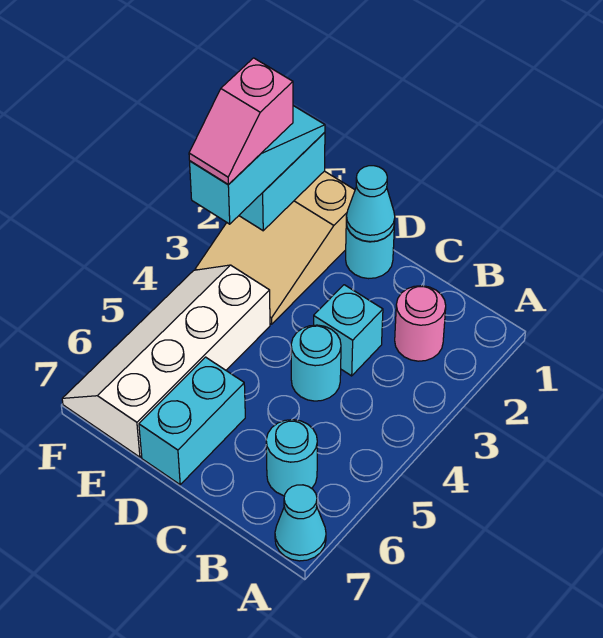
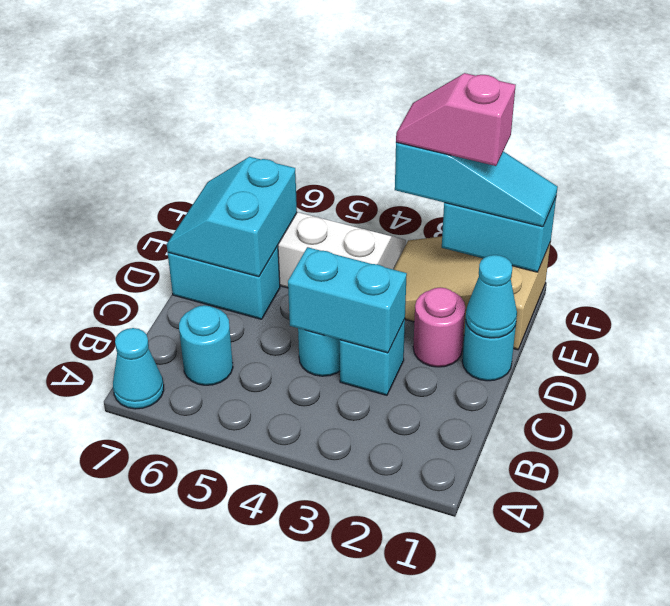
pink 1x1 round brick [395,286,446,361] -> pink 1x1 round brick moved to [413,287,465,367]
none -> cyan 1x2 brick [288,247,407,353]
none -> cyan 2x2 slope [167,157,297,277]

